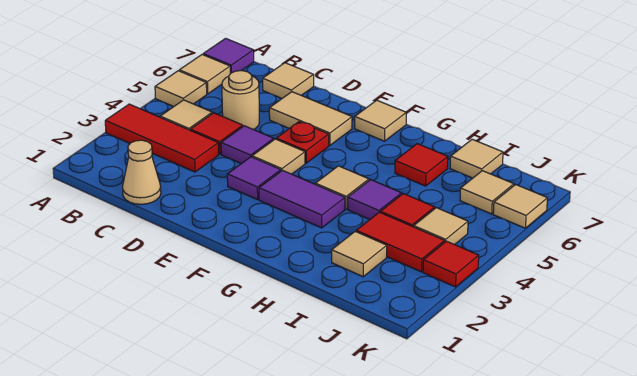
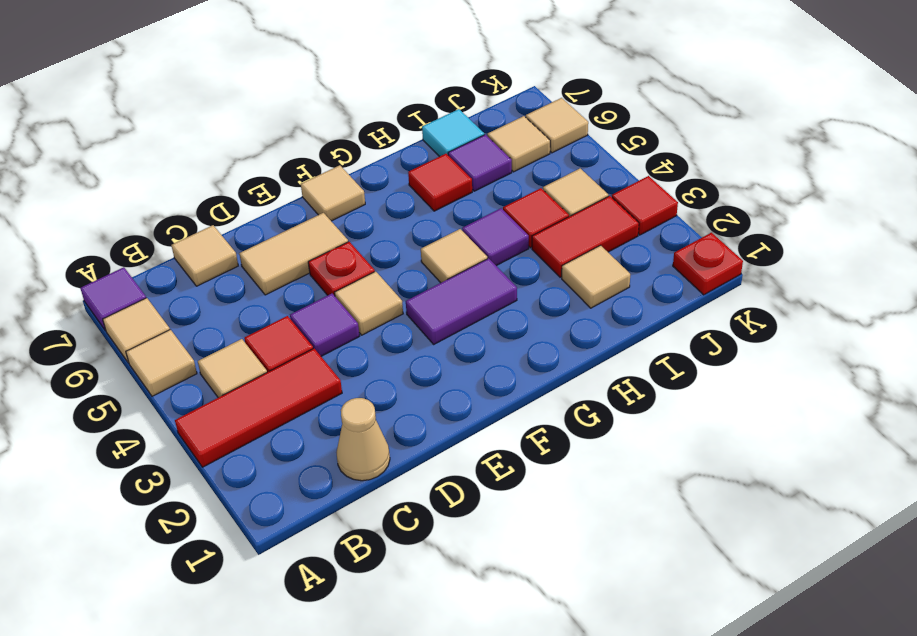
tan 1x1 round brick [222,71,259,130] -> none
purple 1x1 tile [227,157,281,200] -> purple 1x1 tile moved to [448,135,512,191]
tan 1x1 tile [450,139,503,178] -> cyan 1x1 tile [422,109,484,157]
none -> red 1x1 plate [673,233,743,295]

